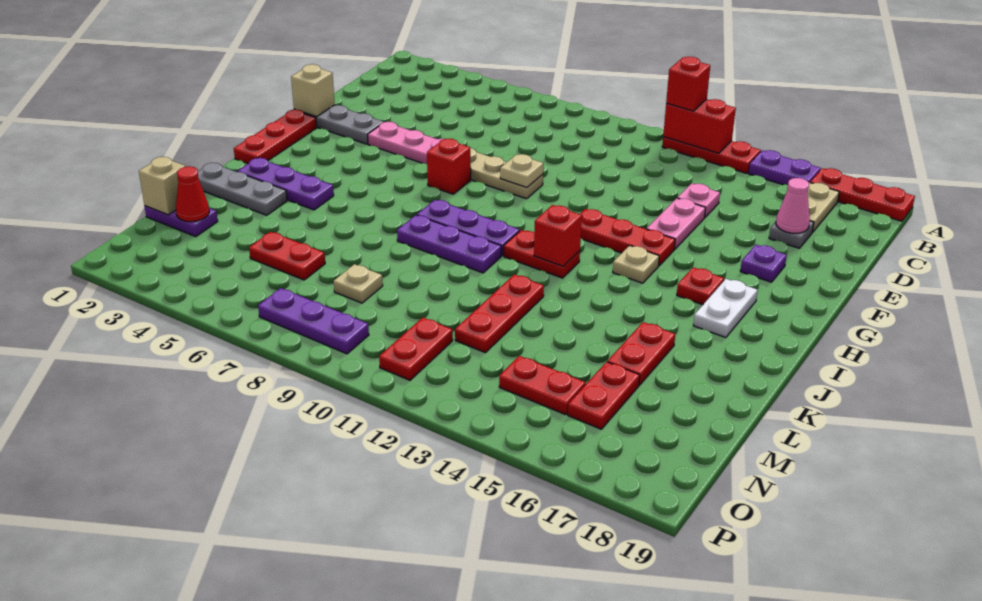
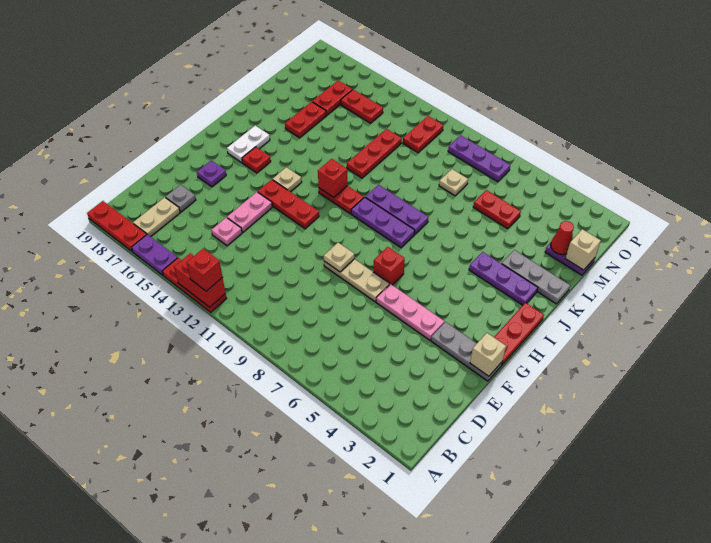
pink 1x1 cone [776,178,810,233] -> none

